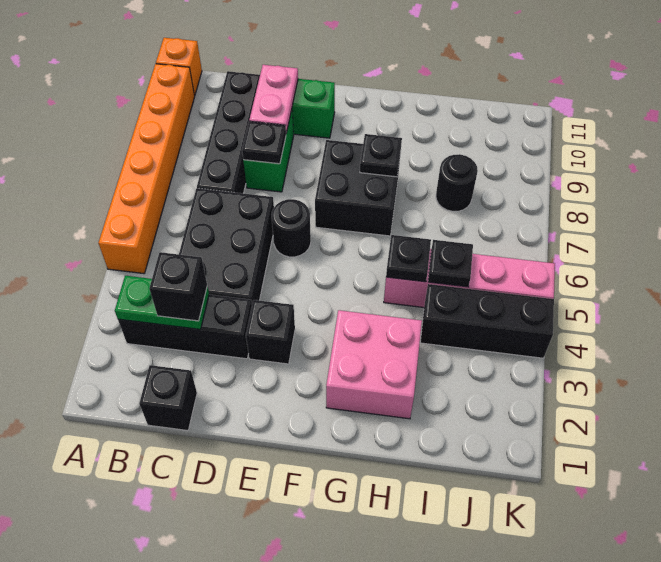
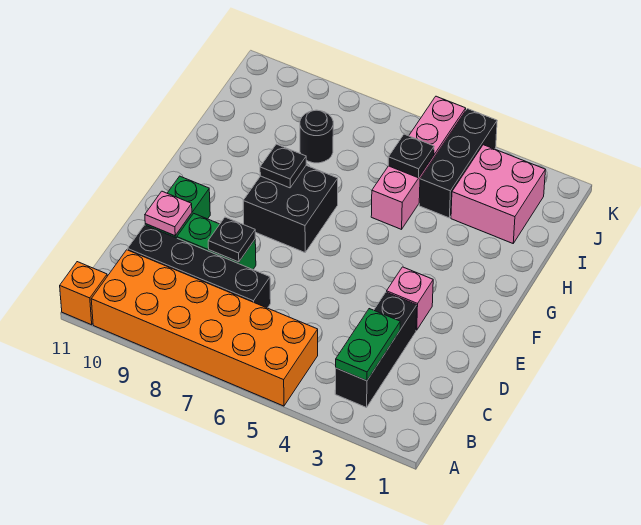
orange 1x6 brick [98,64,195,274] -> orange 2x6 brick [91,250,318,406]
black 1x1 brick [139,365,197,431] -> none
black 1x1 brick [149,252,207,321] -> none
black 2x3 brick [179,188,274,303] -> none
pink 1x2 plate [249,65,298,133] -> pink 1x1 plate [145,191,192,236]
black 1x1 brick [246,300,295,364] -> pink 1x1 brick [387,267,433,330]
black 1x1 round brick [272,199,311,257] -> none
pink 2x2 brick [326,310,422,419] -> pink 2x2 brick moved to [451,145,545,243]
black 1x1 plate [386,235,431,282] -> none

